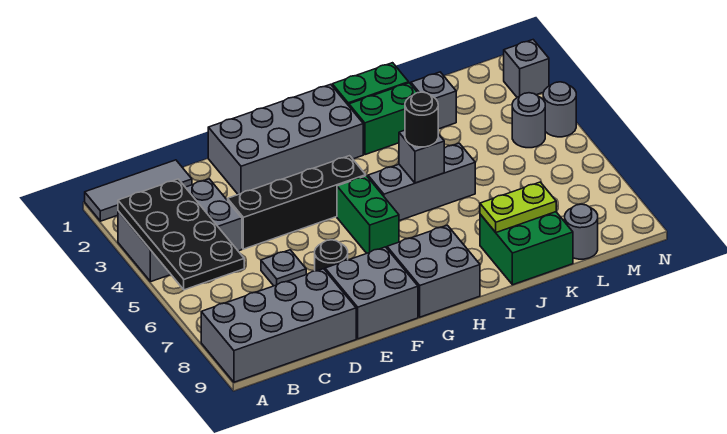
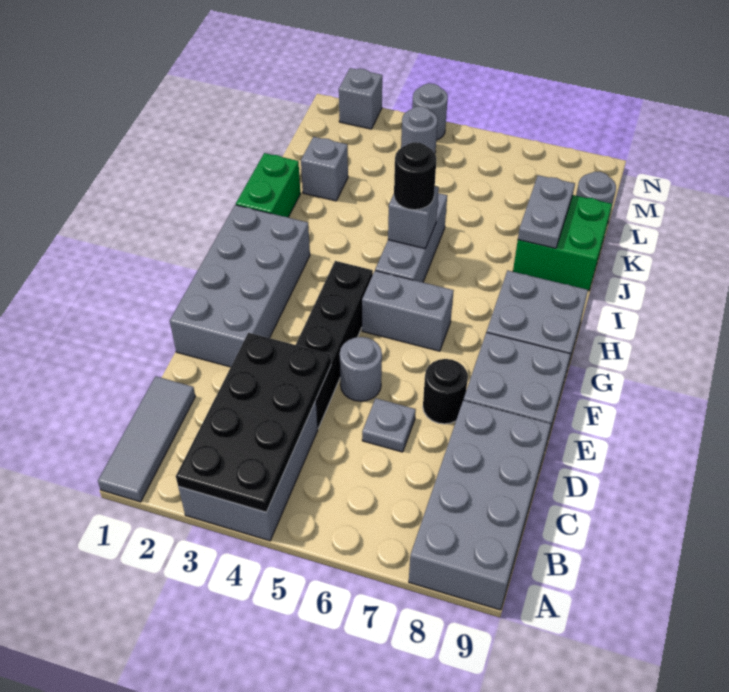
black 2x4 plate [118,179,244,290] -> black 2x4 plate turned to [176,333,331,512]
none -> grey 1x1 round brick [340,337,382,401]
green 1x2 brick [337,176,399,253] -> grey 1x2 brick [362,271,454,351]
green 1x2 brick [349,83,417,155] -> none
lime 1x2 plate [480,182,556,232] -> grey 1x2 plate [518,175,575,248]

